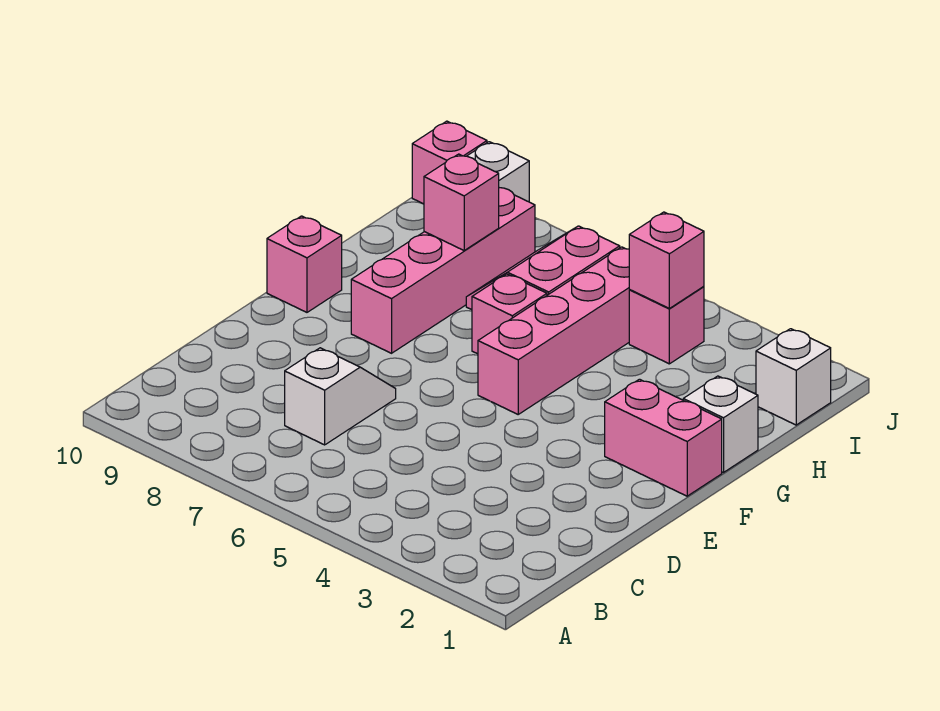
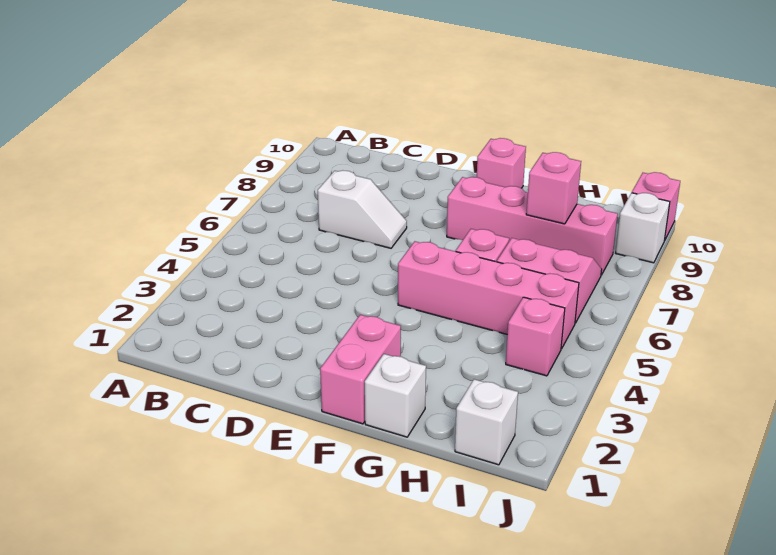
pink 1x1 brick [629,212,704,308] -> none

